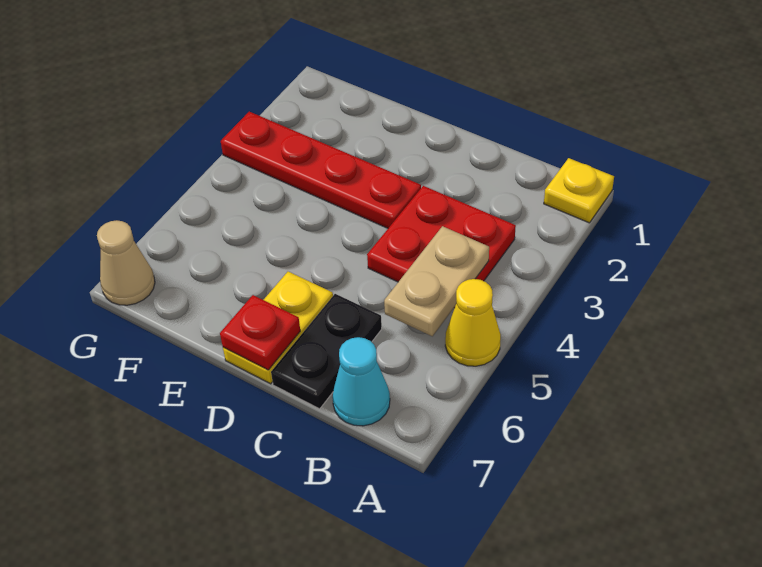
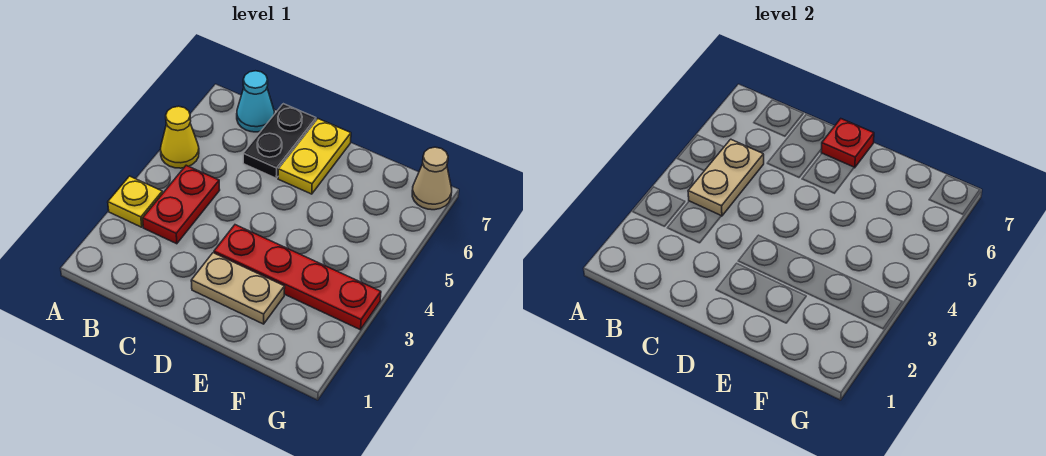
yellow 1x1 plate [544,158,614,223] -> yellow 1x1 plate moved to [108,176,163,227]
red 2x2 plate [367,186,516,308] -> red 1x2 plate [143,165,220,244]
none -> tan 1x2 plate [191,253,285,324]

